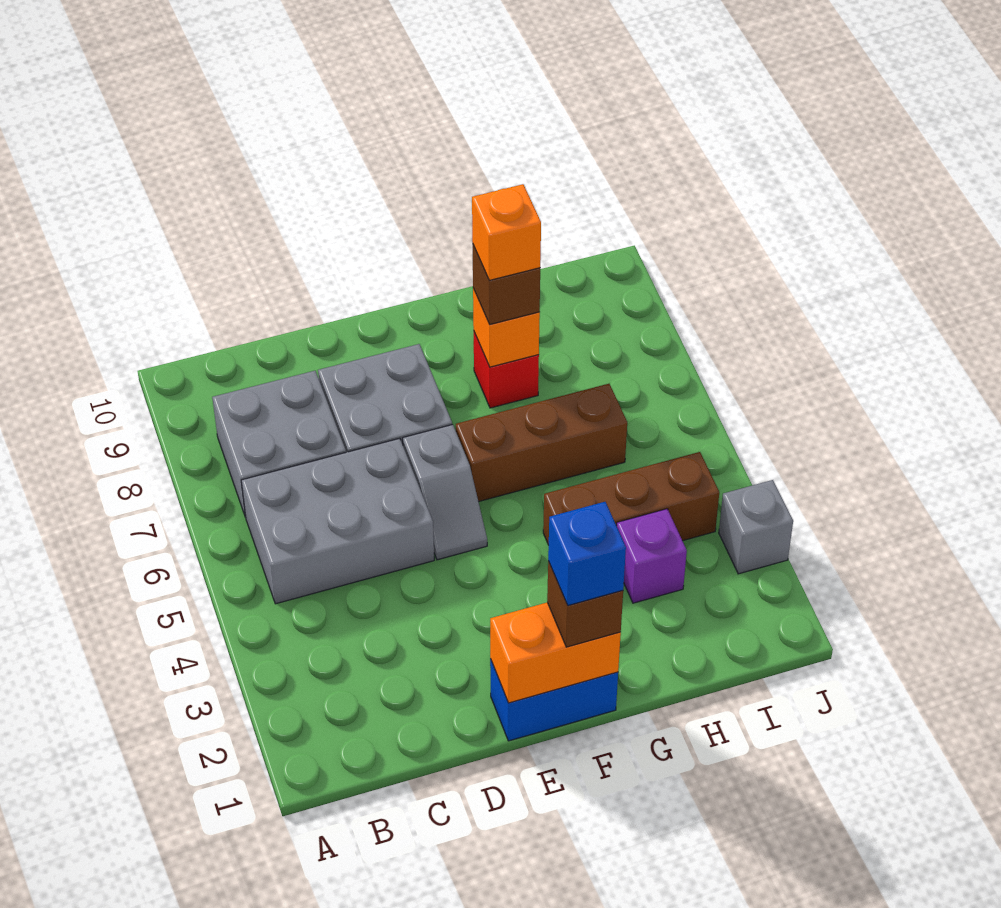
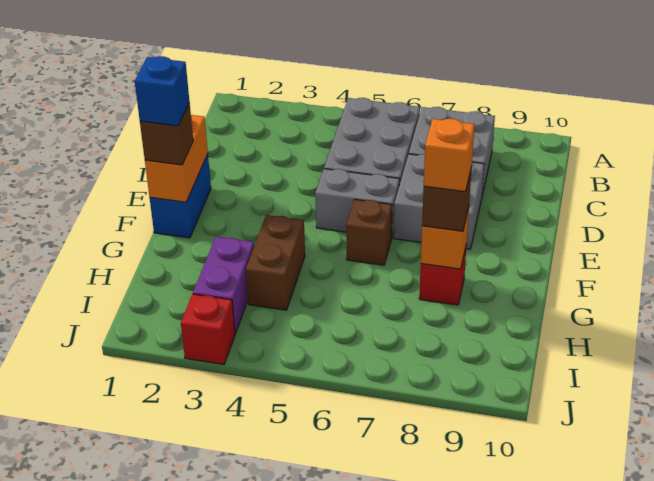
grey 1x2 slope [403,424,487,560] -> grey 1x2 brick [315,169,400,236]
brown 1x3 brick [456,384,627,502] -> brown 1x1 brick [346,199,392,265]
brown 1x3 brick [543,452,719,545] -> brown 1x2 brick [246,215,305,310]
purple 1x1 brick [616,509,687,603] -> purple 1x2 brick [193,237,254,334]
grey 1x1 brick [719,480,793,574] -> red 1x1 brick [181,294,235,364]

